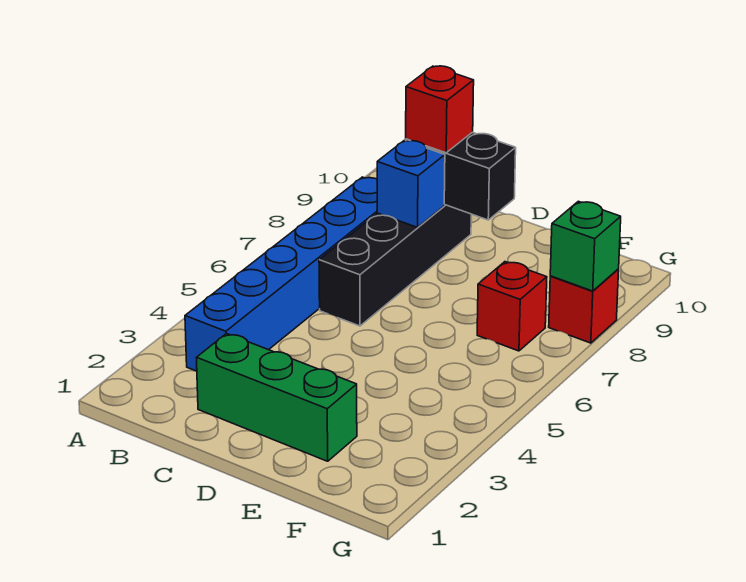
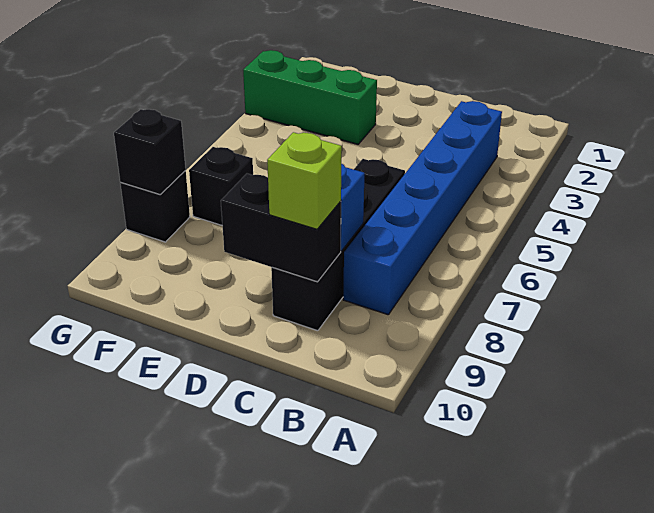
green 1x3 brick [197,334,357,461] -> green 1x3 brick moved to [243,50,377,144]
red 1x1 brick [406,66,474,153] -> lime 1x1 brick [267,132,342,229]
red 1x1 brick [477,262,547,351] -> black 1x1 brick [189,147,253,225]
red 1x1 brick [549,269,619,343] -> black 1x1 brick [120,171,190,242]
green 1x1 brick [550,201,621,291] -> black 1x1 brick [114,109,186,194]

